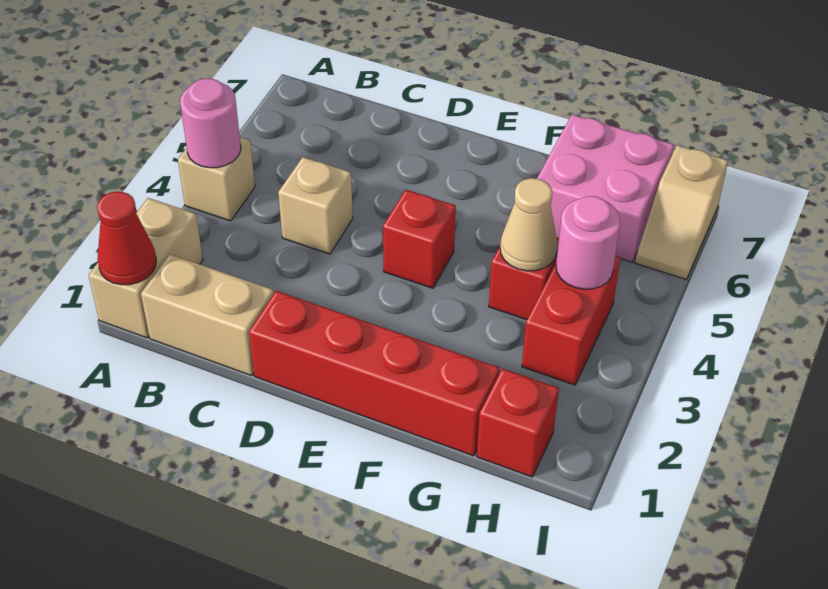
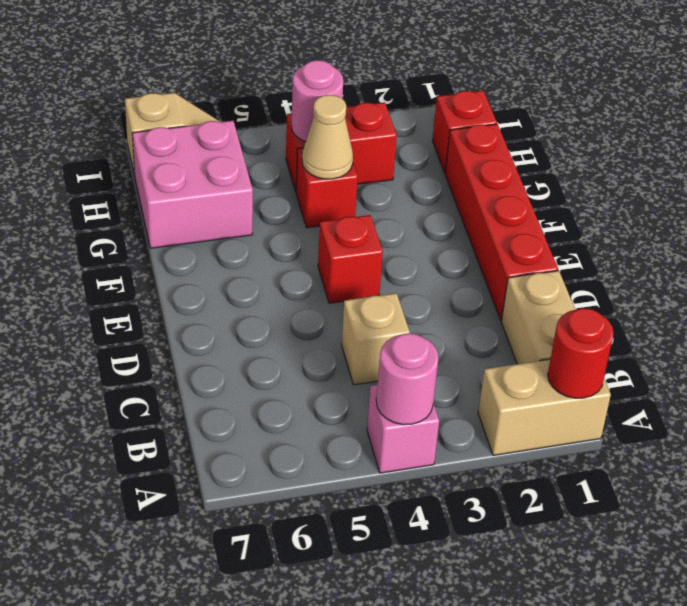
red 1x1 cone [97,192,156,285] -> red 1x1 round brick [548,308,614,398]
tan 1x1 brick [178,137,255,221] -> pink 1x1 brick [367,385,439,473]

